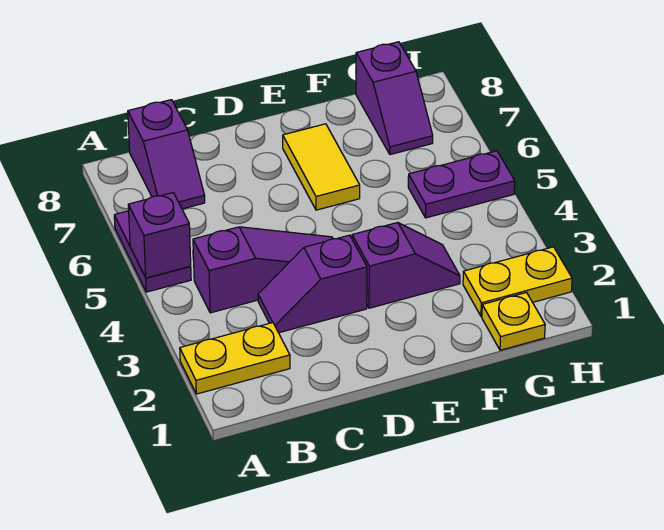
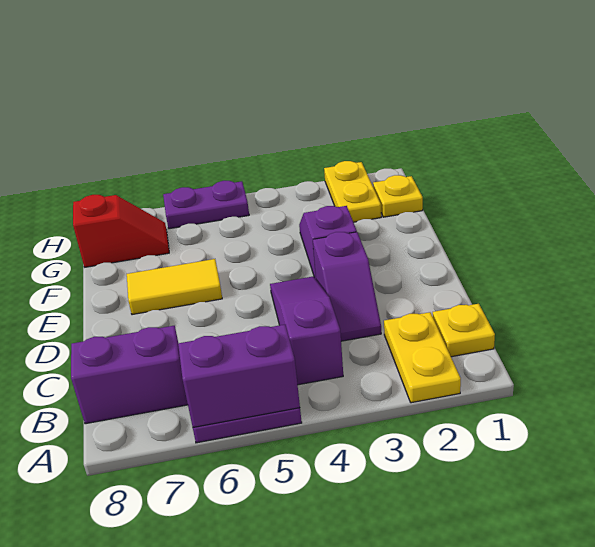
purple 1x1 brick [128,193,191,278] -> purple 1x2 brick [178,324,300,427]
none -> yellow 1x1 plate [433,304,495,357]
purple 1x2 slope [128,100,205,209] -> purple 1x2 brick [71,326,188,424]
purple 1x2 plate [408,151,515,218] -> purple 1x2 plate turned to [163,181,249,229]
purple 1x2 slope [356,42,433,155] -> red 1x2 slope [73,195,169,267]

